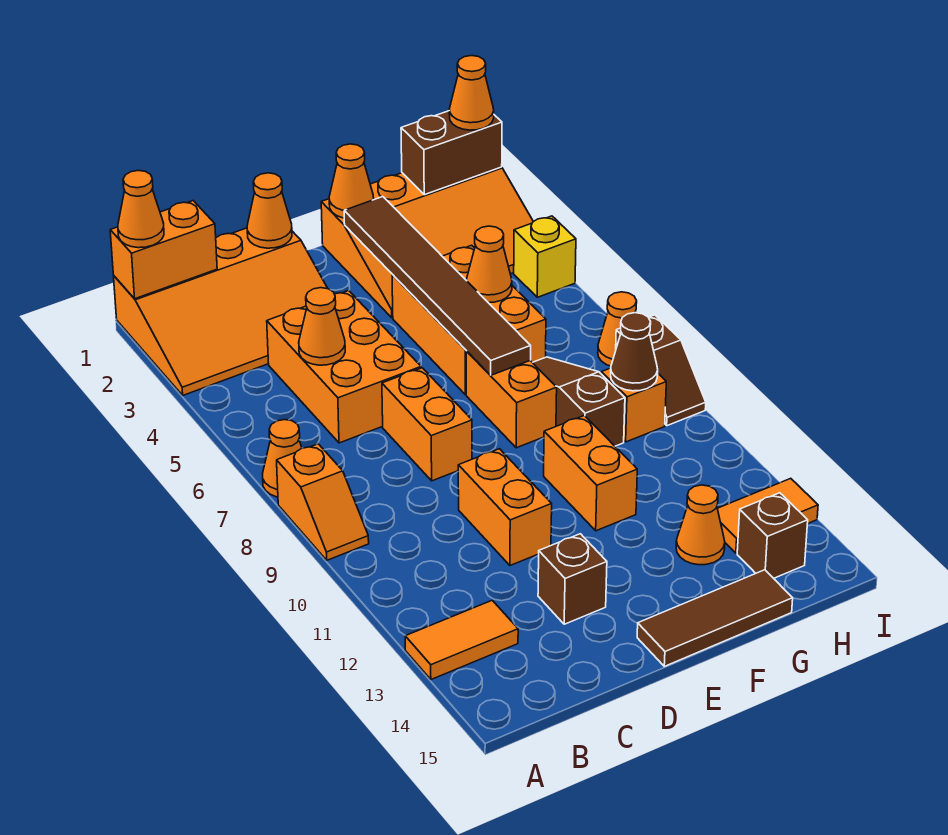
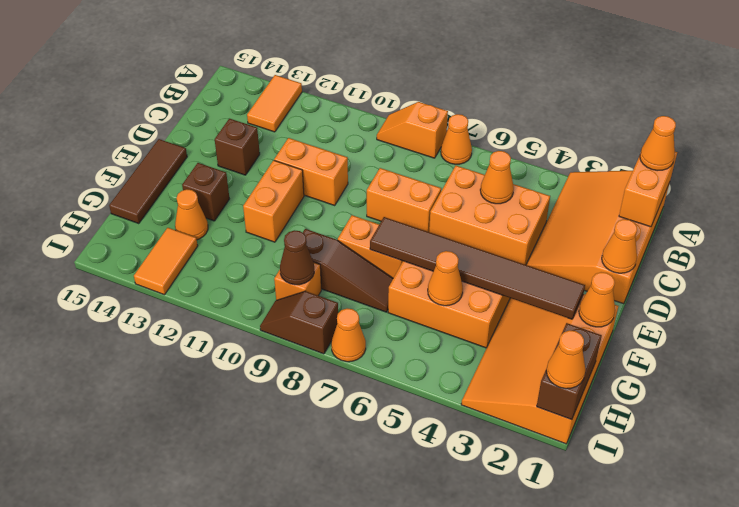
orange 1x2 brick [544,416,637,531] -> orange 1x2 brick turned to [243,160,304,242]
brown 1x1 brick [737,493,808,578] -> brown 1x1 brick moved to [182,163,229,221]
yellow 1x1 brick [514,216,576,297] -> none

